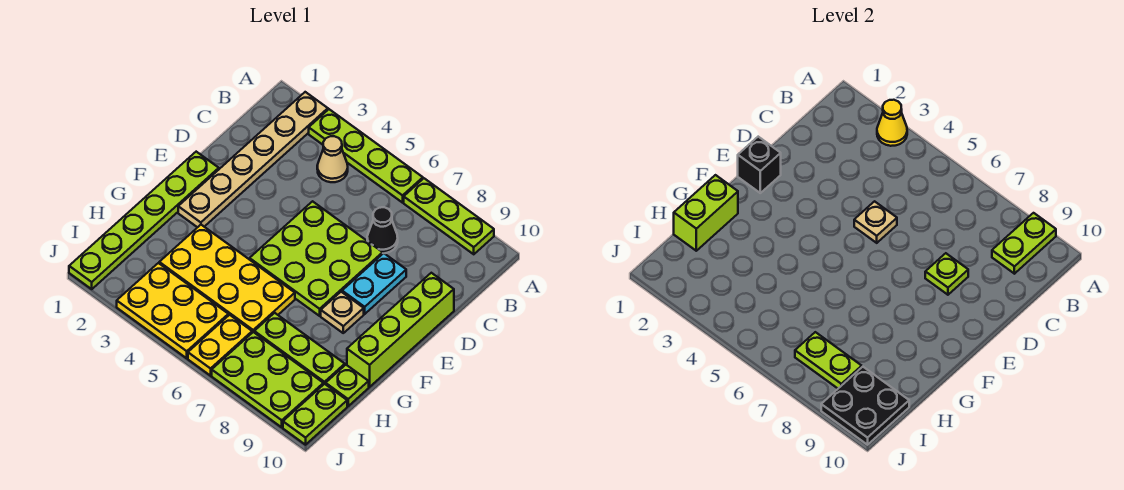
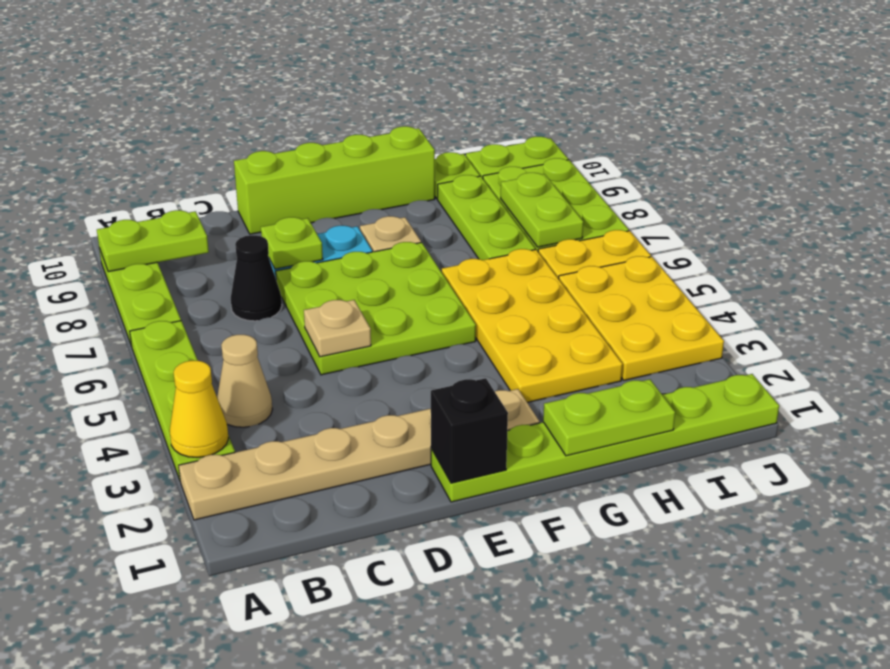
lime 1x2 brick [674,175,738,251] -> lime 1x2 plate [543,379,675,456]
black 2x2 plate [821,367,909,445] -> none

